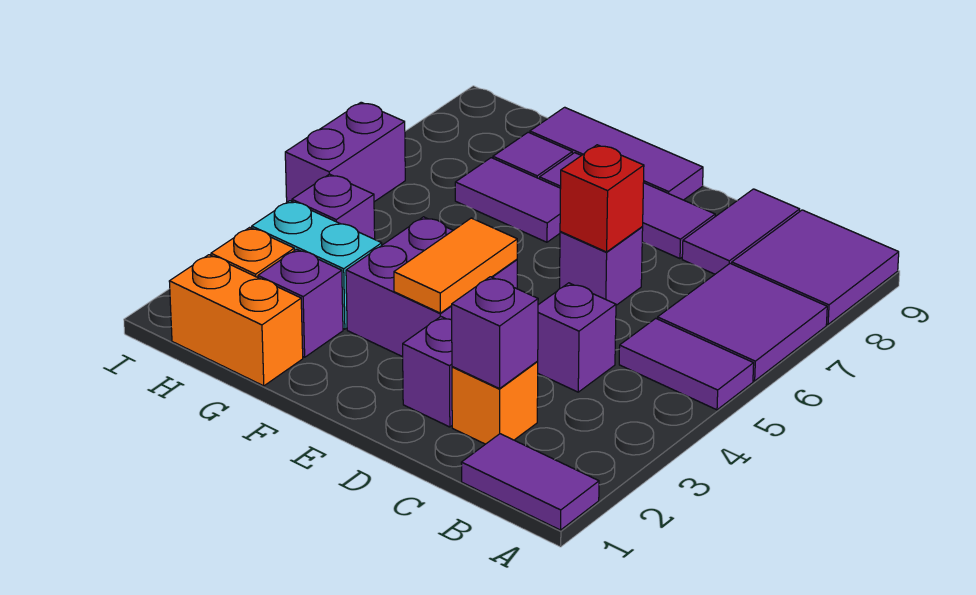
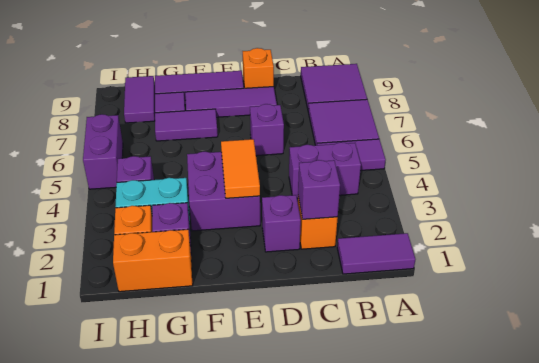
purple 1x1 brick [537,283,616,392] -> purple 1x2 brick [289,142,361,198]
purple 1x2 tile [682,189,800,274] -> purple 1x2 tile moved to [124,76,155,123]
red 1x1 brick [560,145,644,252] -> none
none -> orange 1x1 brick [243,48,274,88]

